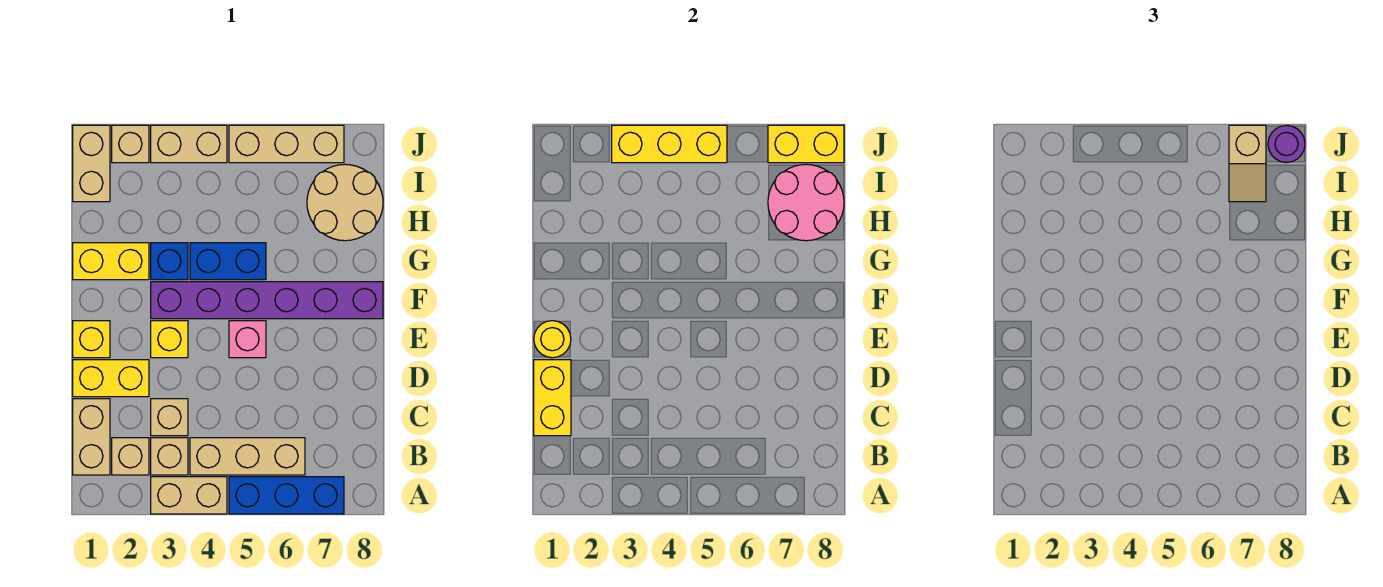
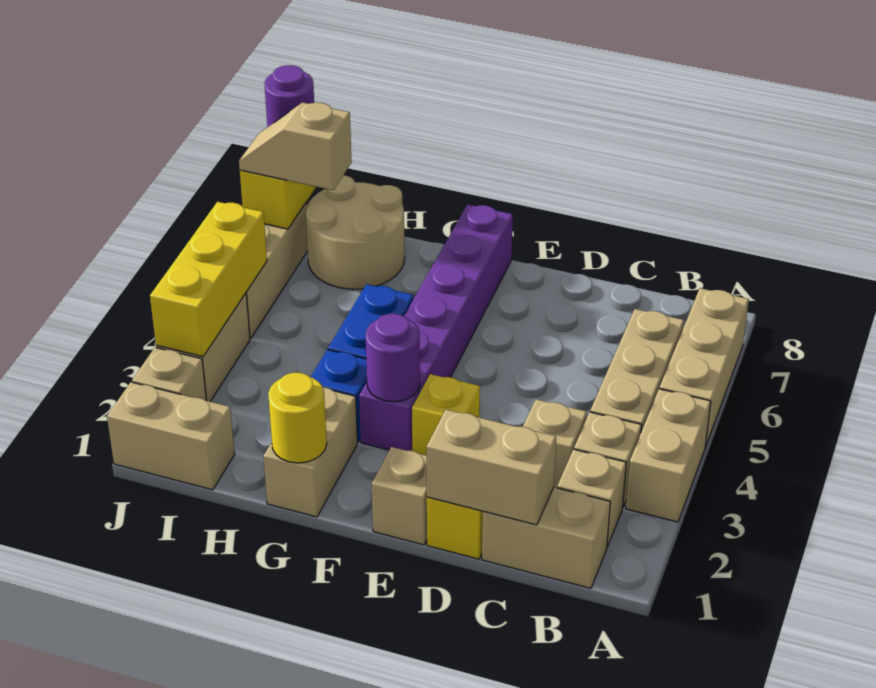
blue 1x3 brick [229,477,344,514] -> tan 1x3 brick [660,288,749,447]
yellow 1x2 brick [534,360,571,436] -> tan 1x2 brick [427,410,556,525]
yellow 1x1 brick [73,321,110,358] -> tan 1x1 brick [372,447,427,545]
yellow 1x1 round brick [534,321,571,358] -> yellow 1x1 round brick moved to [268,373,327,463]
pink 1x1 brick [229,321,266,358] -> none
none -> purple 1x1 round brick [366,314,420,402]
yellow 1x2 brick [73,243,149,280] -> tan 1x2 brick [263,387,357,517]
pink 2x2 round brick [768,164,844,241] -> none
tan 1x2 slope [1229,125,1266,202] -> tan 1x2 slope turned to [239,102,352,190]

